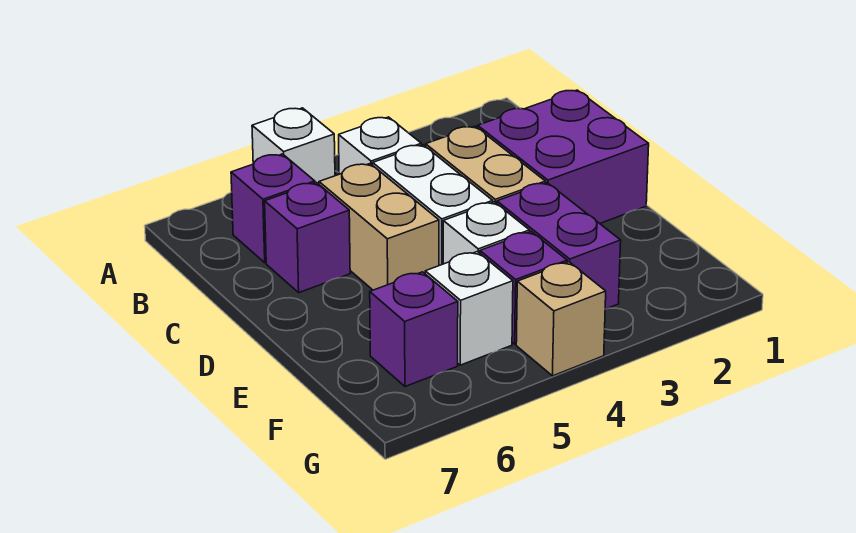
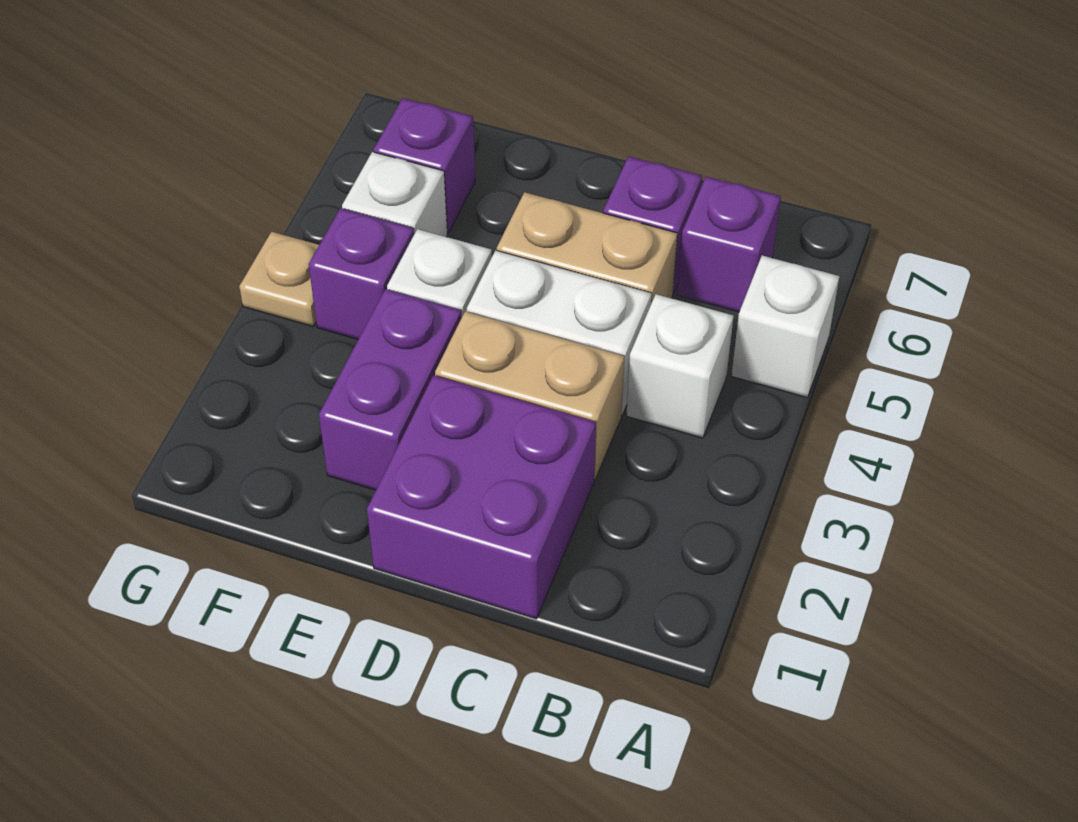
purple 1x2 brick [497,183,621,309] -> purple 1x2 brick turned to [319,289,462,490]
tan 1x1 brick [516,262,606,376] -> tan 1x1 plate [239,232,319,326]

